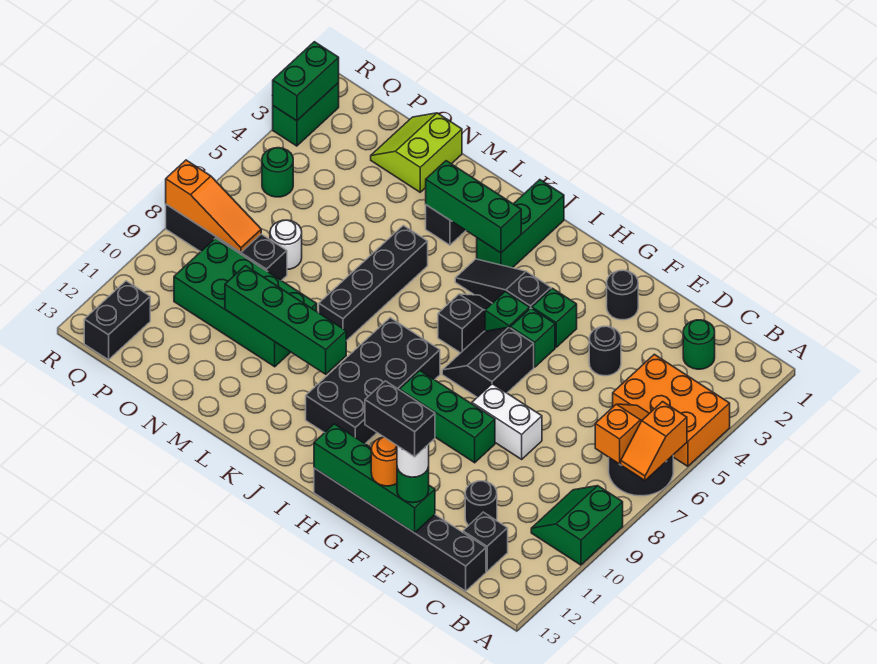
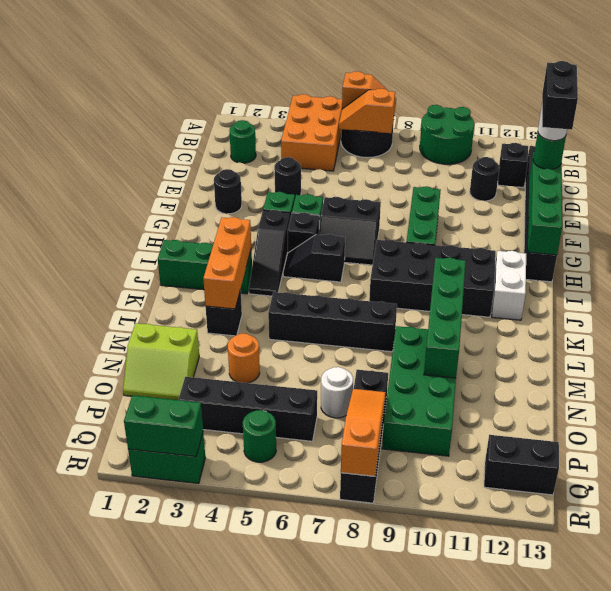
green 2x2 slope [531,486,623,565] -> green 2x2 round brick [420,105,474,164]
white 1x2 brick [472,384,542,459] -> white 1x2 brick moved to [492,251,526,320]
orange 1x1 round brick [371,437,397,486] -> orange 1x1 round brick moved to [228,333,260,383]
green 1x1 brick [485,292,530,331] -> black 1x1 brick [288,212,319,253]
green 1x3 brick [426,161,521,253] -> orange 1x3 brick [203,217,251,309]
none -> black 1x4 brick [179,377,317,441]

